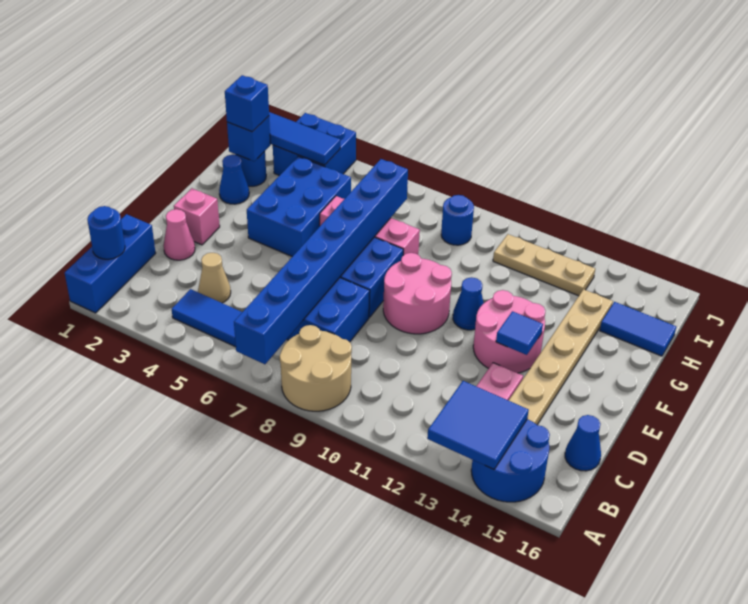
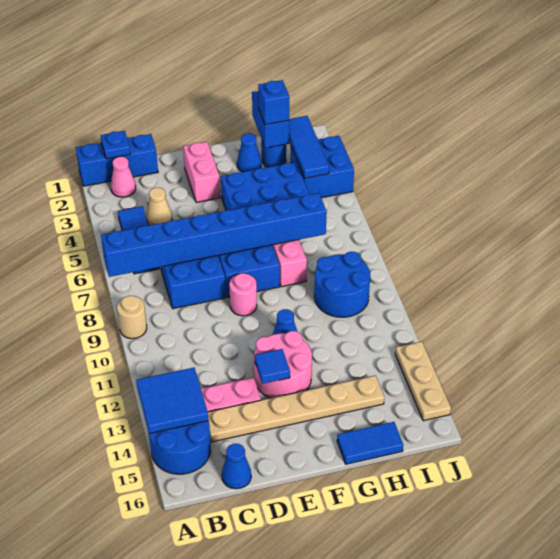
tan 2x2 round brick [280,325,352,411] -> tan 1x1 round brick [117,296,147,339]
blue 1x1 round brick [87,206,125,259] -> blue 1x1 plate [101,131,130,159]
pink 1x1 cone [164,209,195,260] -> pink 1x1 cone moved to [111,156,136,197]
pink 1x1 brick [174,188,220,245] -> pink 1x2 brick [183,142,220,202]
pink 2x2 round brick [383,253,452,334] -> pink 1x1 round brick [229,273,257,316]
blue 1x1 brick [227,116,271,161] -> blue 1x2 brick [252,91,289,148]
blue 1x2 tile [600,302,676,356] -> blue 1x2 tile turned to [337,422,403,464]
blue 1x1 round brick [441,195,474,245] -> blue 2x2 round brick [314,252,370,317]
tan 1x3 plate [493,234,595,296] -> tan 1x3 plate moved to [395,342,451,421]

